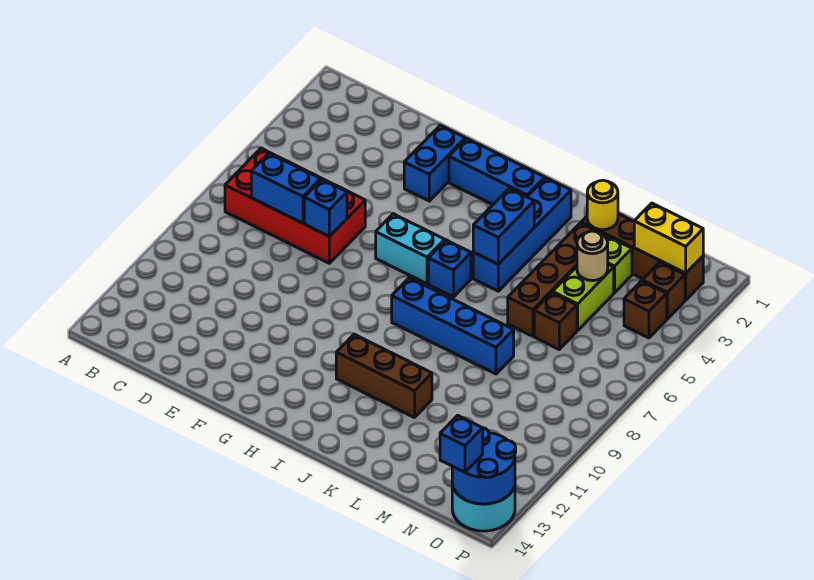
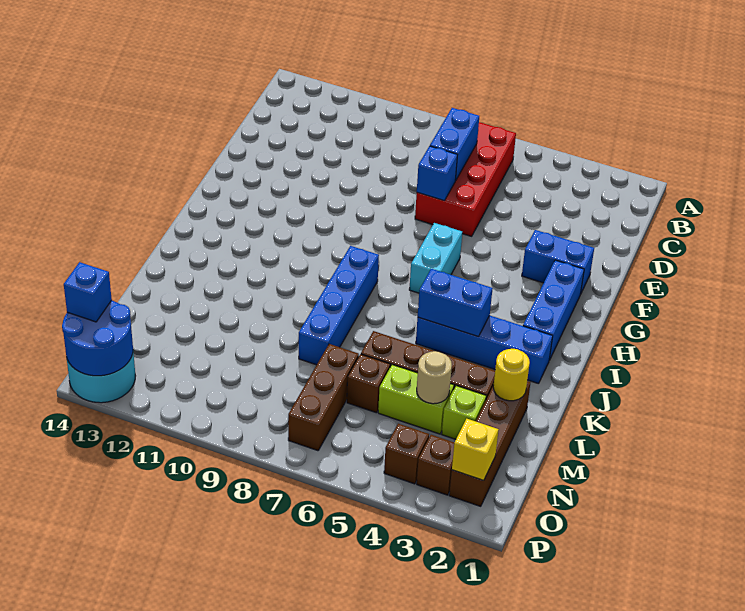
blue 1x1 brick [428,240,471,297] -> none
brown 1x3 brick [336,334,432,418] -> brown 1x3 brick moved to [288,344,359,451]
yellow 1x2 brick [634,203,703,273] -> yellow 1x1 brick [452,419,499,480]

